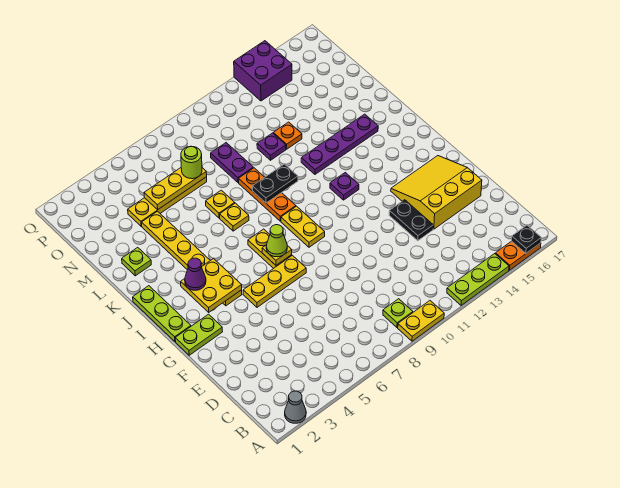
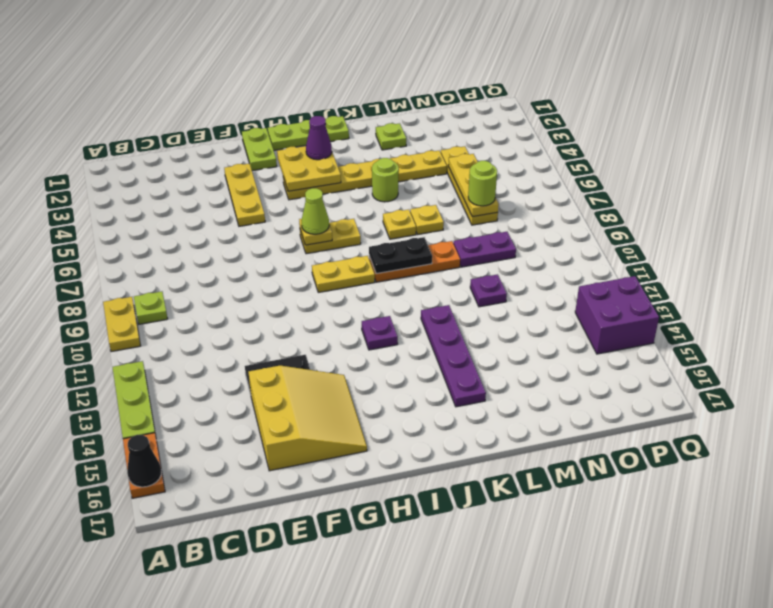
grey 1x1 cone [285,391,306,423] -> none
black 1x1 plate [512,225,541,253] -> black 1x1 cone [127,435,162,487]
yellow 1x3 plate [243,255,306,307] -> yellow 1x3 plate moved to [224,164,265,226]
none -> lime 1x1 round brick [372,158,399,202]
black 1x2 plate [252,164,298,203] -> black 1x2 plate turned to [369,237,432,274]
orange 1x1 plate [273,122,302,149] -> none

